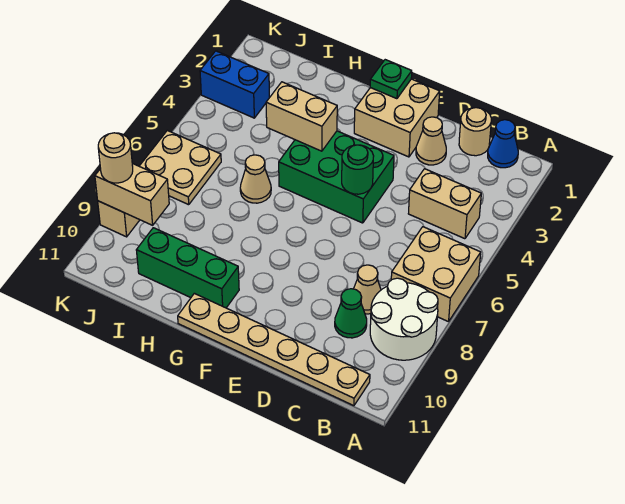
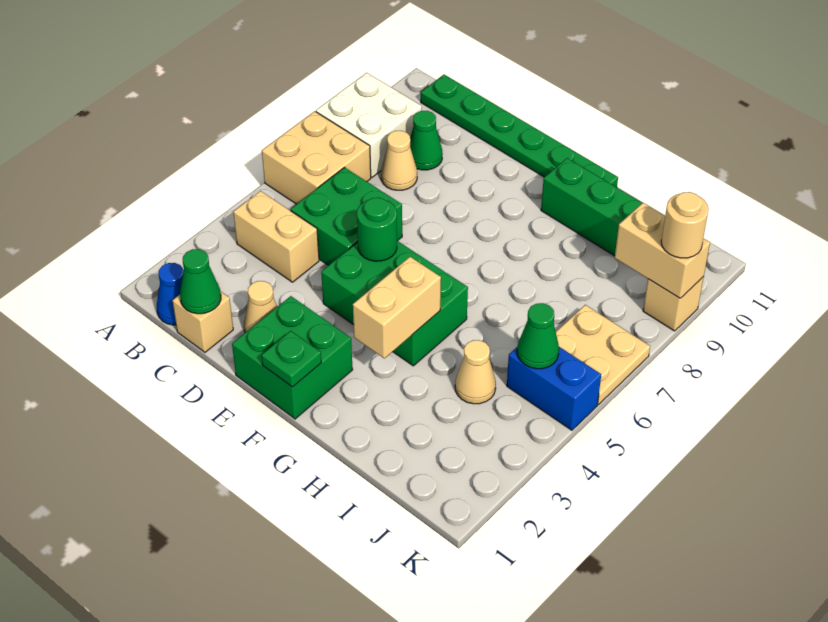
white 2x2 round brick [370,278,438,360] -> white 2x2 brick [316,73,422,177]
tan 1x6 plate [178,293,370,406] -> green 1x6 plate [421,75,618,187]
tan 1x1 round brick [459,108,491,156] -> tan 1x1 brick [173,291,233,352]
none -> green 1x1 cone [180,249,221,314]
none -> green 2x2 brick [291,167,402,266]
tan 2x2 brick [354,79,440,157] -> green 2x2 brick [232,296,353,419]
tan 1x2 brick [266,82,337,151] -> tan 1x2 brick turned to [353,257,441,358]
tan 1x1 cone [240,155,271,203] -> tan 1x1 cone moved to [455,340,496,404]
blue 1x2 brick [200,51,270,118] -> blue 1x2 brick moved to [507,346,601,430]
none -> green 1x1 cone [517,303,559,369]

